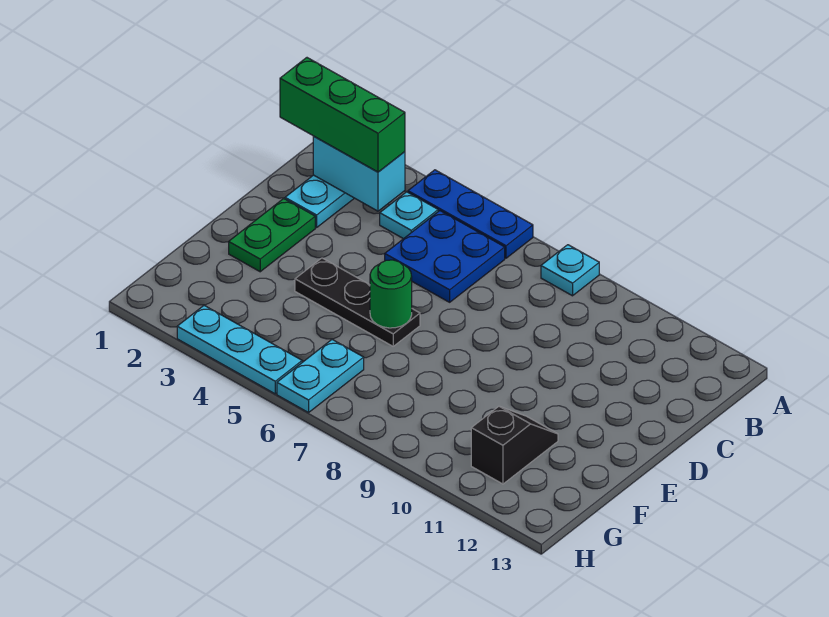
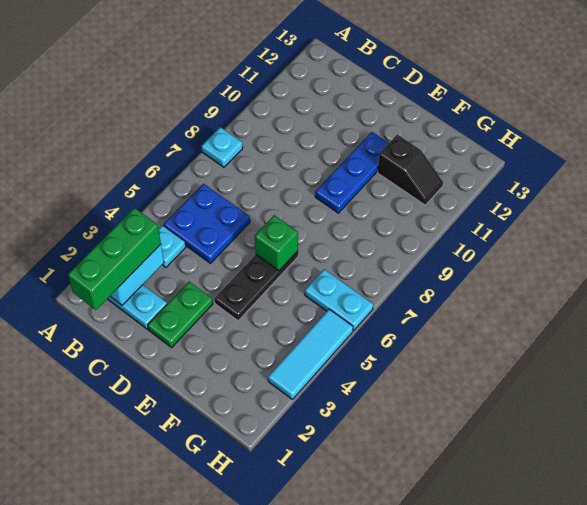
blue 1x3 plate [408,170,533,258] -> blue 1x3 plate moved to [315,132,388,213]
green 1x2 plate [229,199,315,272] -> green 1x2 plate turned to [148,282,213,348]
green 1x1 round brick [370,260,412,328] -> green 1x1 brick [255,215,298,271]
black 1x2 slope [471,406,558,484] -> black 1x2 slope turned to [378,134,443,205]
cyan 1x3 plate [177,306,302,394] -> cyan 1x3 tile [268,309,353,399]

